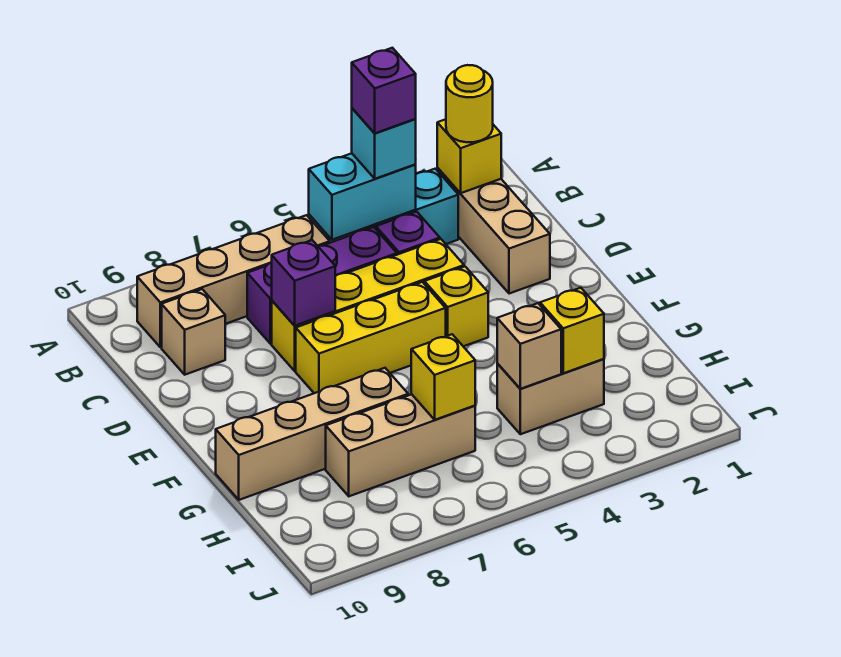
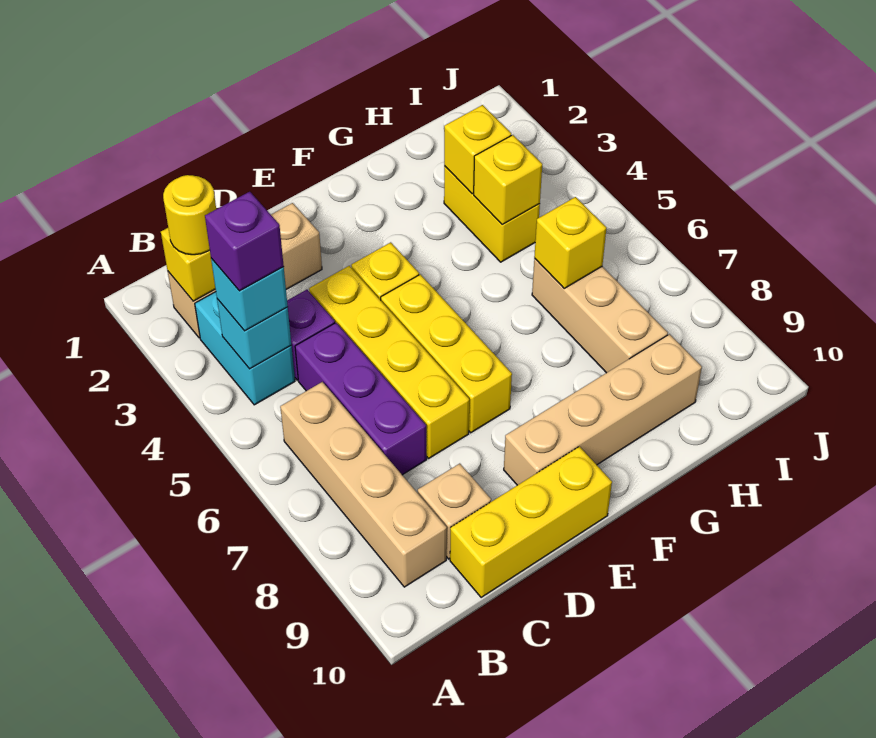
cyan 1x2 brick [309,153,416,240] -> cyan 1x1 brick [217,299,291,369]
none -> yellow 1x3 brick [450,447,612,598]
purple 1x1 brick [272,240,335,326] -> none
tan 1x4 brick [216,368,408,500] -> tan 1x4 brick turned to [504,334,702,485]
tan 1x2 brick [497,359,604,434] -> yellow 1x2 brick [444,166,540,262]
tan 1x1 brick [497,303,561,389] -> yellow 1x1 brick [474,135,542,225]

